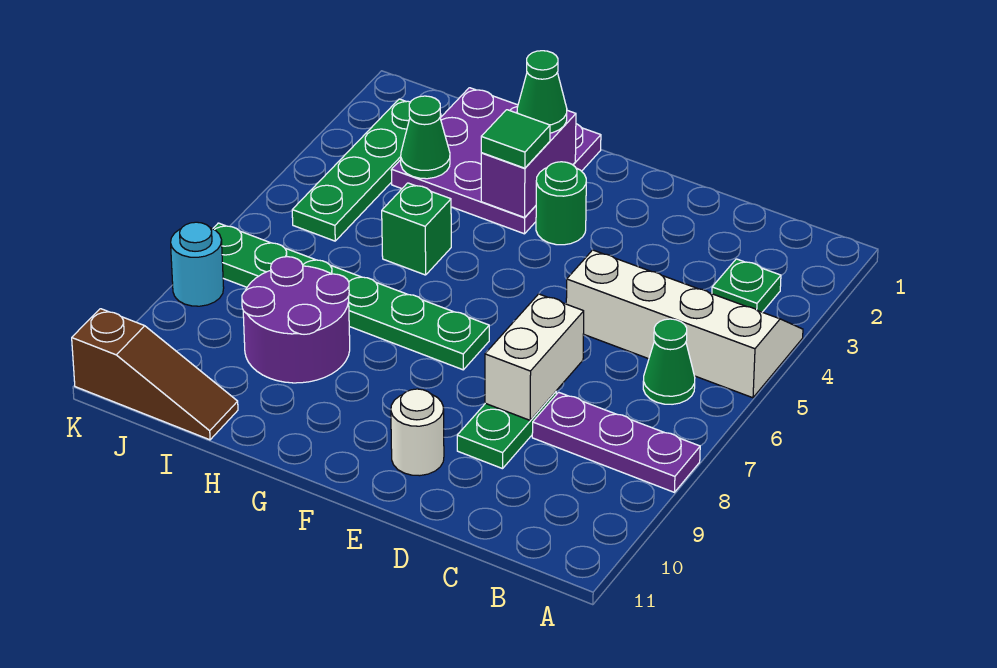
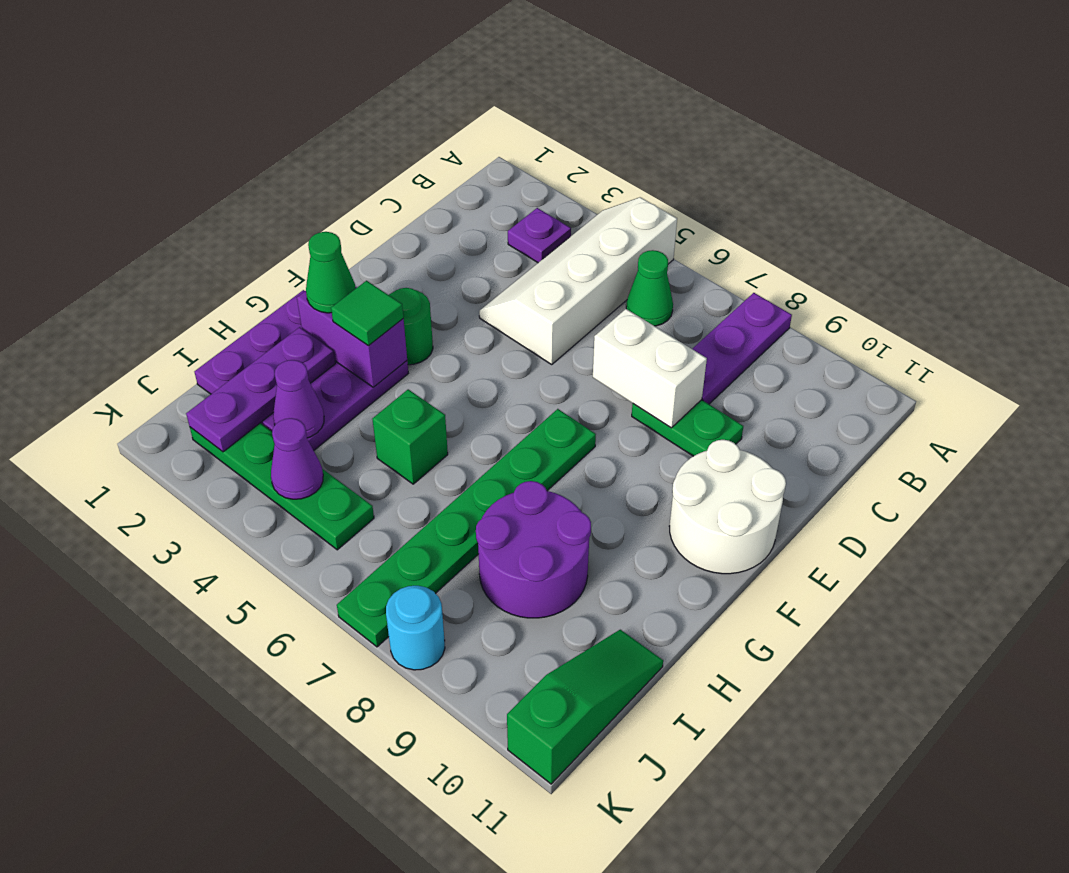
green 1x1 plate [712,259,781,312] -> purple 1x1 plate [508,208,571,263]
white 1x1 round brick [391,389,444,476] -> white 2x2 round brick [669,440,786,574]
none -> purple 1x3 plate [186,327,335,452]
green 1x1 cone [401,96,450,179] -> purple 1x1 cone [273,360,324,438]
brown 1x3 slope [72,309,238,440] -> green 1x3 slope [507,630,663,784]
none -> purple 1x1 cone [271,418,323,499]

